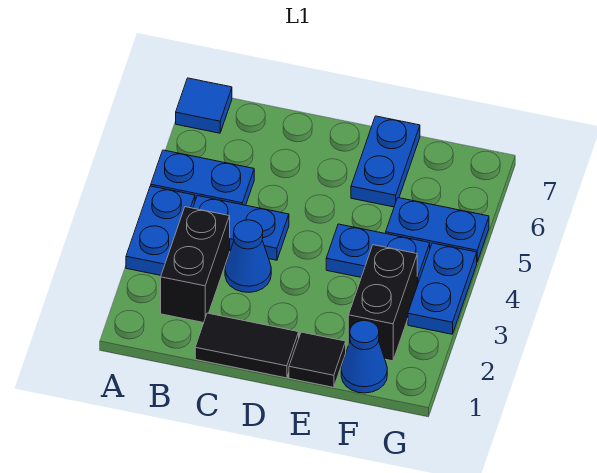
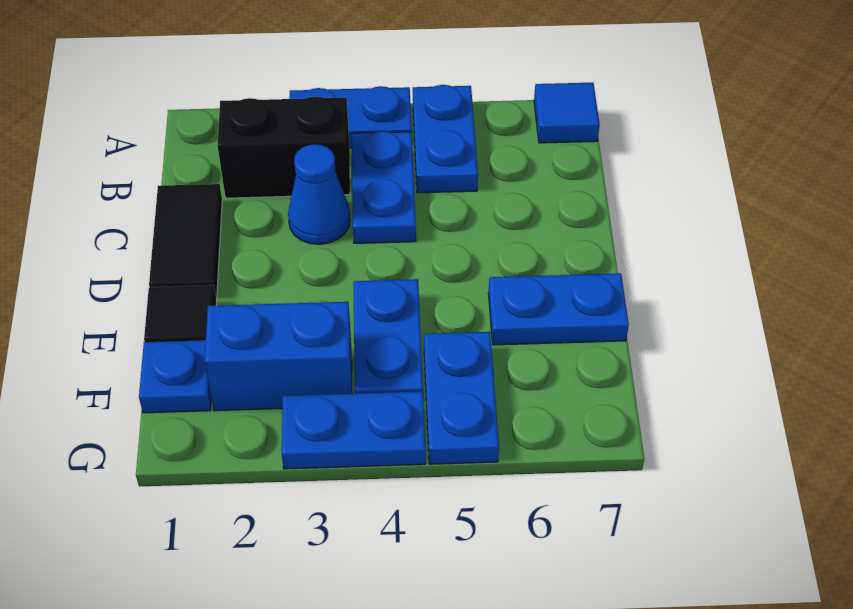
blue 1x1 cone [341,321,387,393] -> blue 1x1 plate [139,340,211,413]
black 1x2 brick [348,245,417,361] -> blue 1x2 brick [205,302,352,411]

